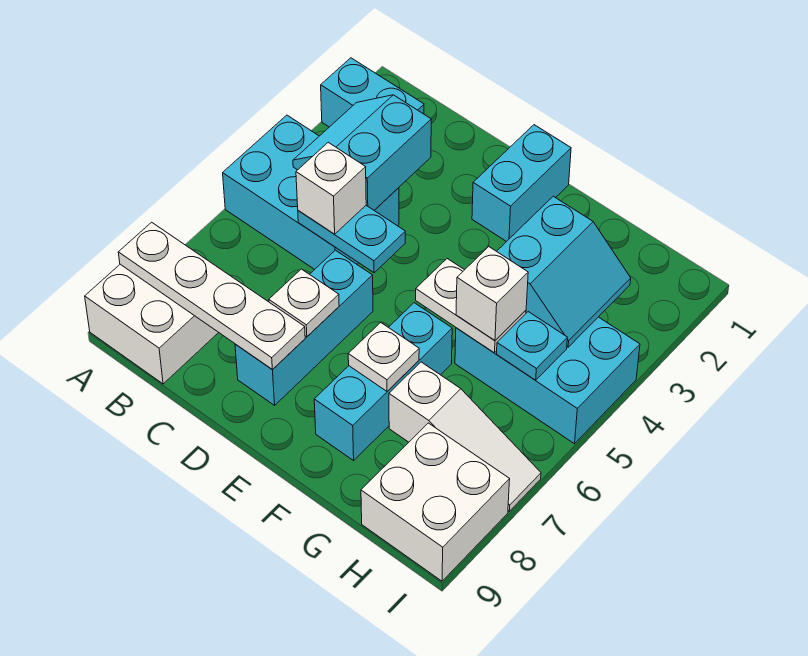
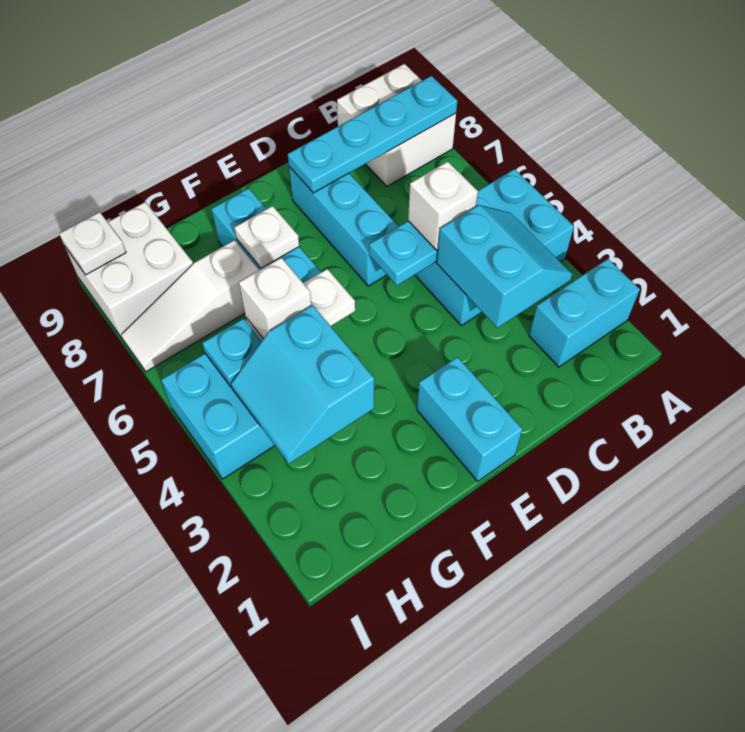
white 1x4 plate [118,222,305,370] -> cyan 1x4 plate [288,76,457,193]
white 1x1 plate [269,269,339,337] -> white 1x1 plate moved to [59,212,126,275]

